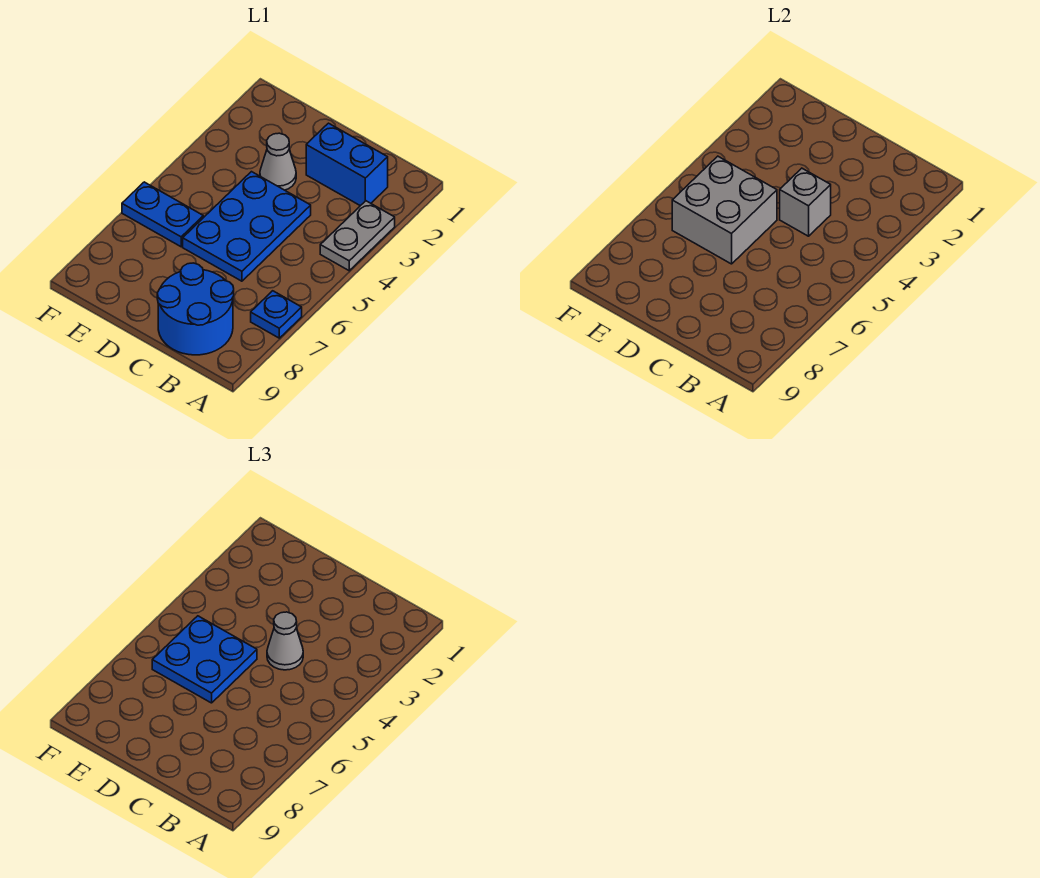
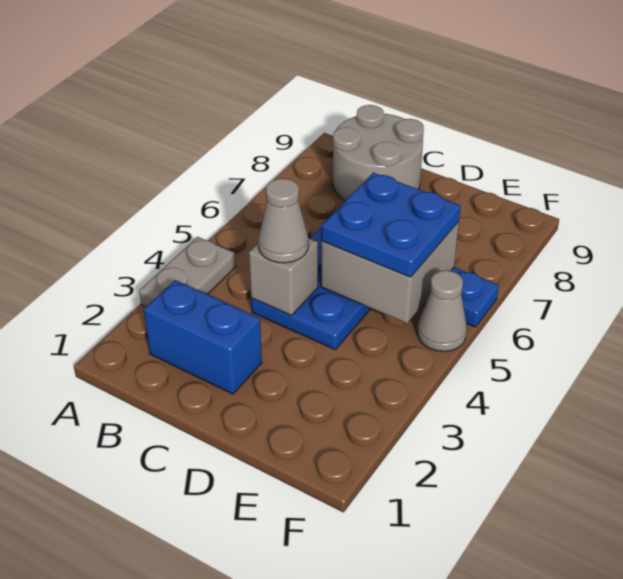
blue 1x1 plate [251,291,302,338] -> none
blue 2x2 round brick [157,263,234,355] -> grey 2x2 round brick [333,105,424,201]
grey 1x1 cone [260,133,296,190] -> grey 1x1 cone moved to [417,270,467,351]

